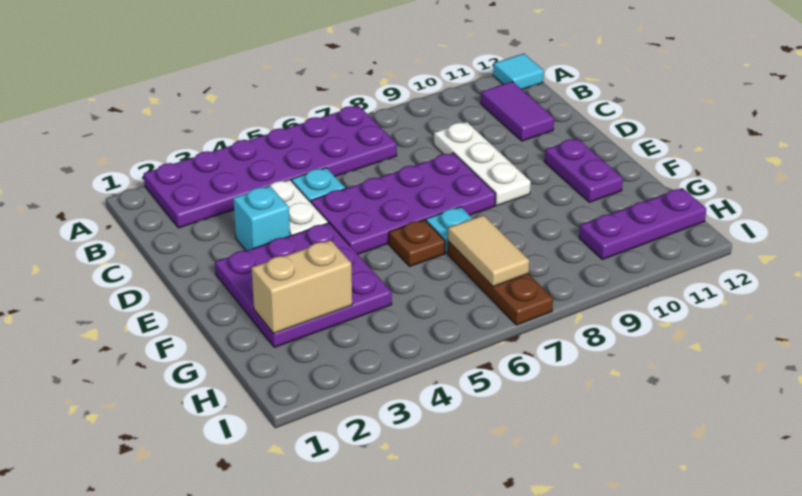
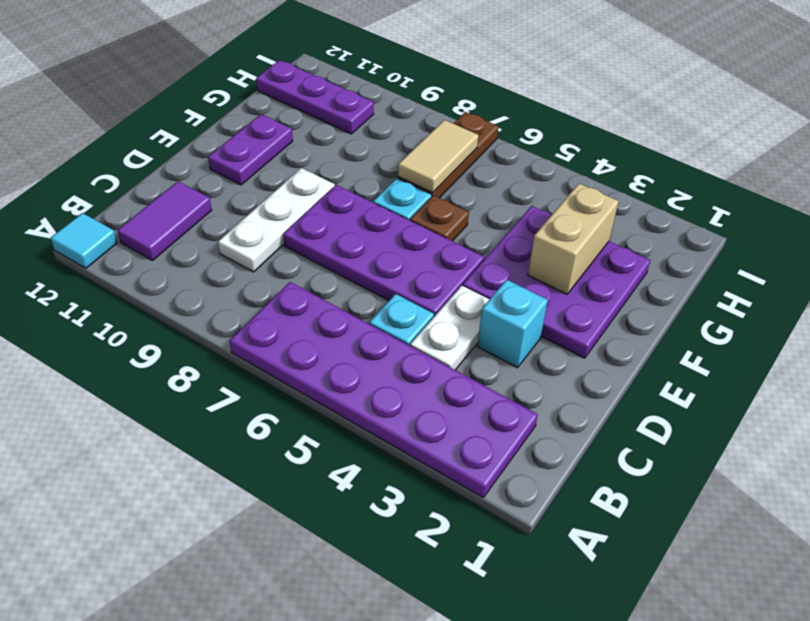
tan 1x2 brick [252,240,352,333] -> tan 1x2 brick turned to [528,184,619,294]

